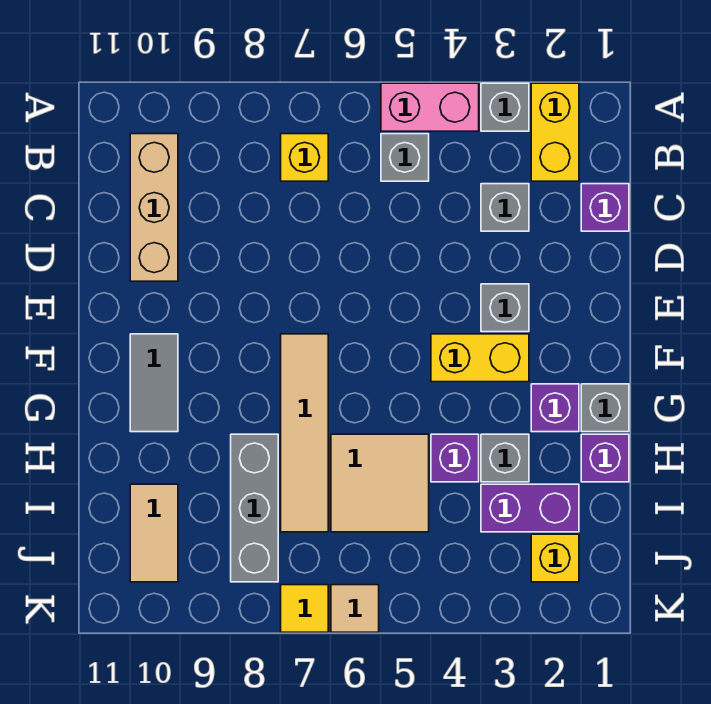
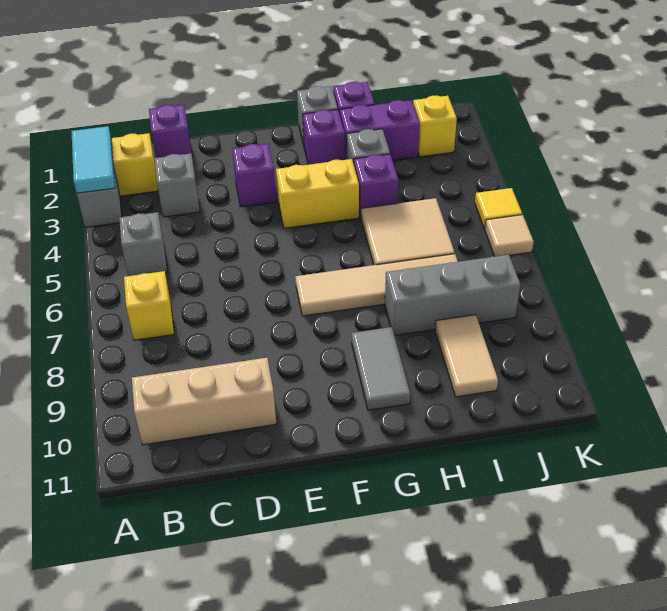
none -> cyan 1x2 tile [71,126,115,193]
pink 1x2 brick [381,83,479,131] -> none
grey 1x1 brick [481,284,529,332] -> purple 1x1 brick [232,144,276,207]
yellow 1x2 brick [431,334,529,382] -> yellow 1x2 brick turned to [276,159,359,228]
grey 1x2 tile [130,334,178,432] -> grey 1x2 tile turned to [352,327,410,410]
purple 1x2 brick [481,484,579,532] -> purple 1x2 brick turned to [340,100,420,160]
tan 1x2 tile [130,484,178,582] -> tan 1x2 tile turned to [435,315,498,397]
yellow 1x1 tile [281,585,328,632] -> yellow 1x1 tile moved to [475,188,522,229]

